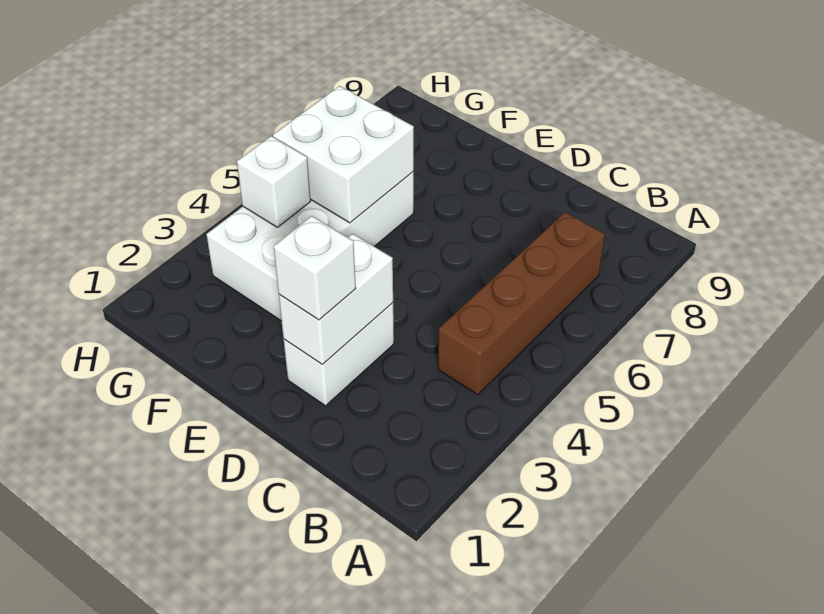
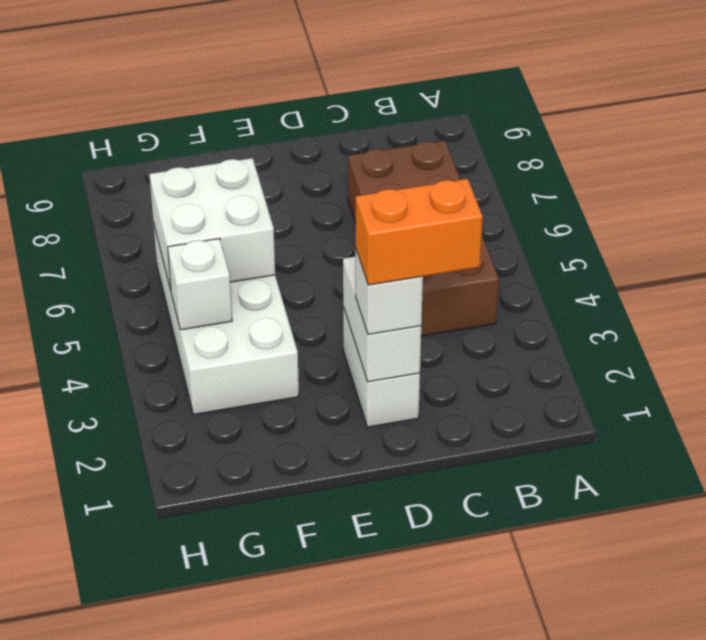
brown 1x4 brick [438,212,605,395] -> brown 2x4 brick [348,141,499,336]
none -> orange 1x2 brick [356,179,483,285]

